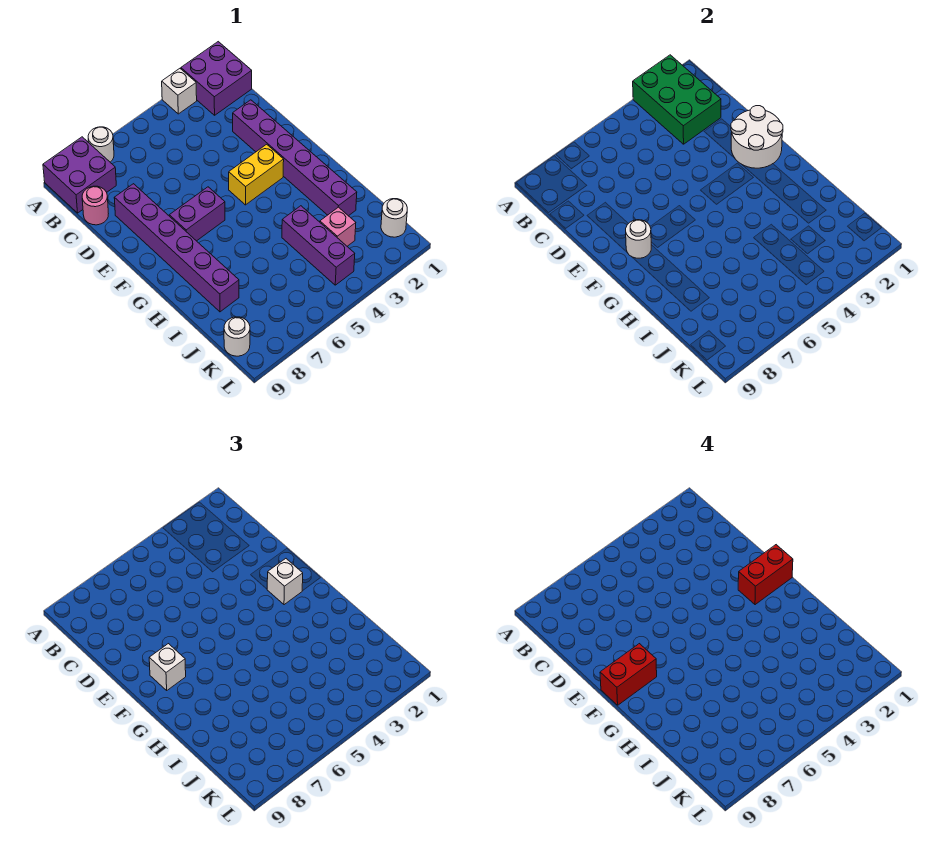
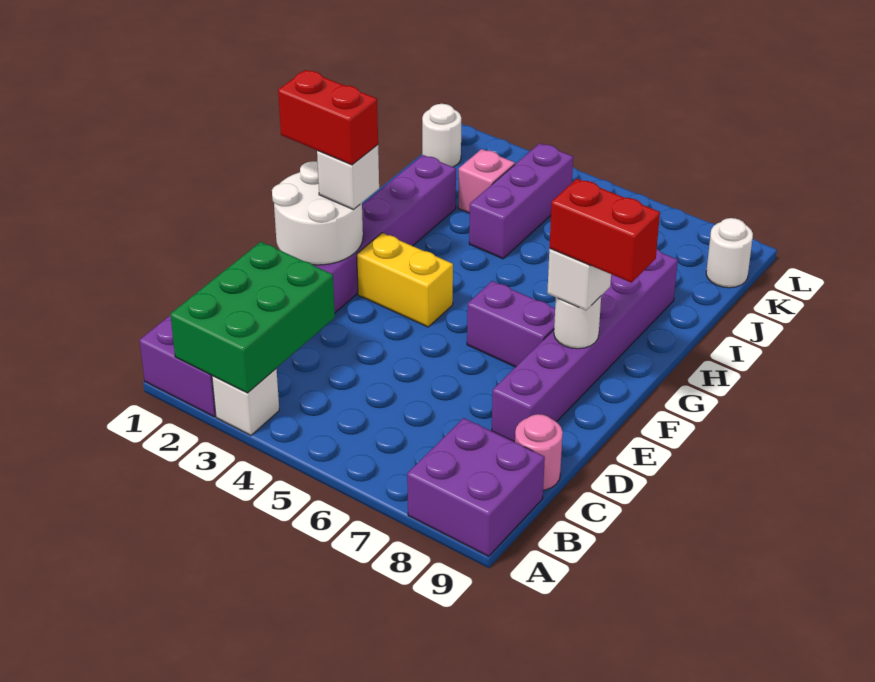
white 1x1 round brick [88,127,114,162] -> none

